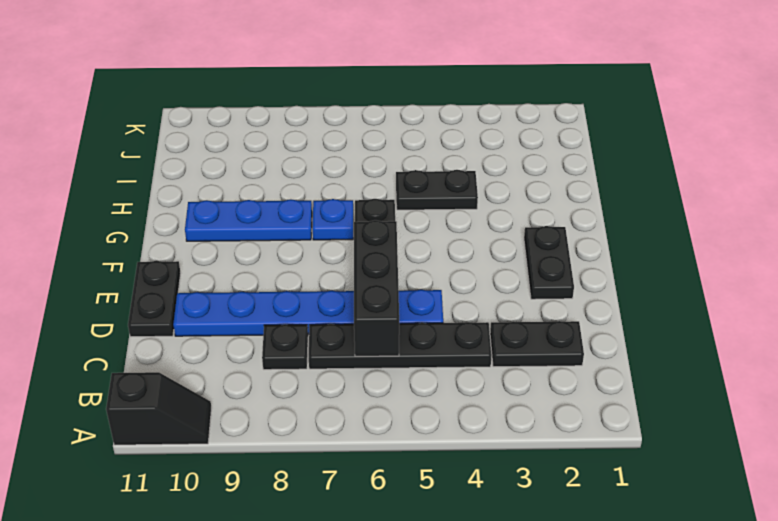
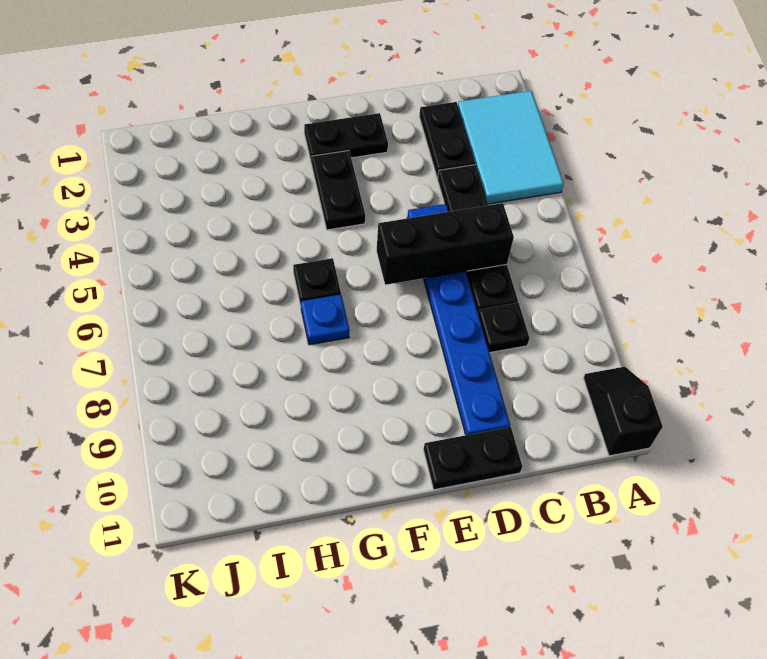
none -> cyan 2x3 tile [458,91,564,204]
blue 1x3 plate [185,199,312,241] -> none
black 1x2 plate [396,170,478,210] -> black 1x2 plate moved to [312,151,365,230]

